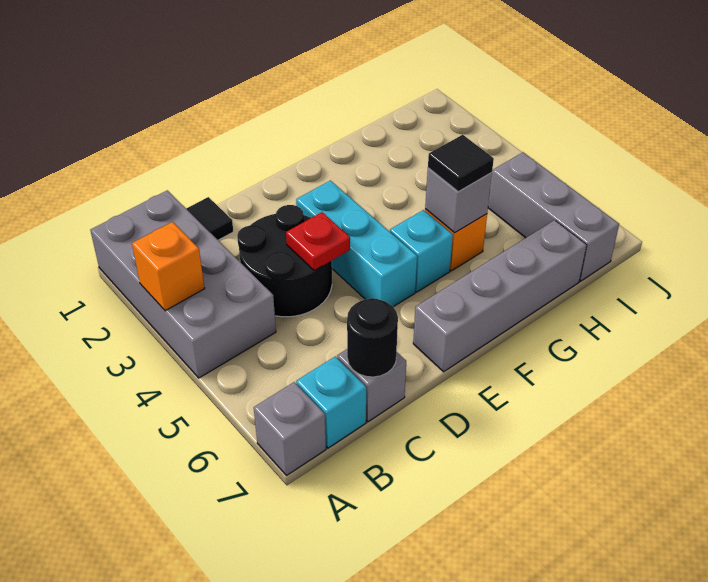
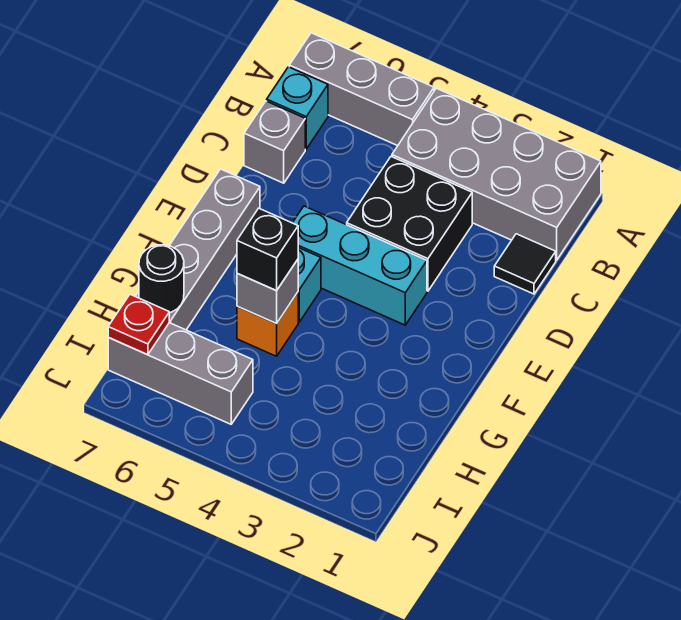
orange 1x1 brick [132,222,205,311] -> none
grey 1x1 brick [254,382,326,476] -> grey 1x3 brick [289,33,434,146]
black 2x2 round brick [237,205,332,317] -> black 2x2 brick [347,157,472,291]
black 1x1 round brick [347,298,398,377] -> black 1x1 round brick moved to [139,245,184,313]
red 1x1 plate [286,212,350,271] -> red 1x1 plate moved to [108,294,169,355]
black 1x1 tile [428,135,494,192] -> black 1x1 brick [237,208,298,291]

